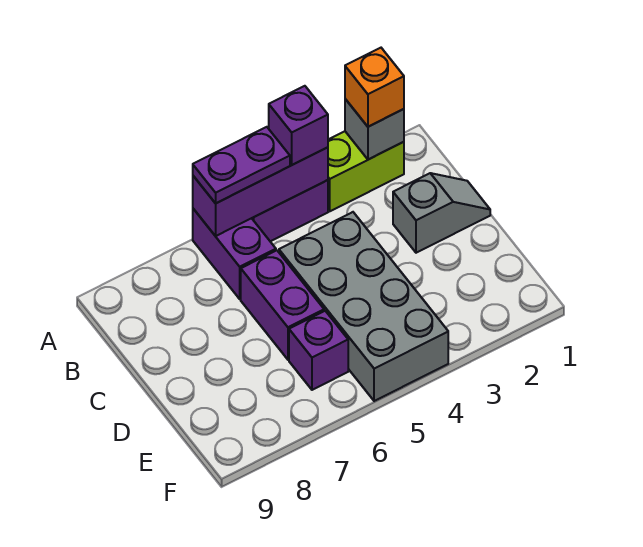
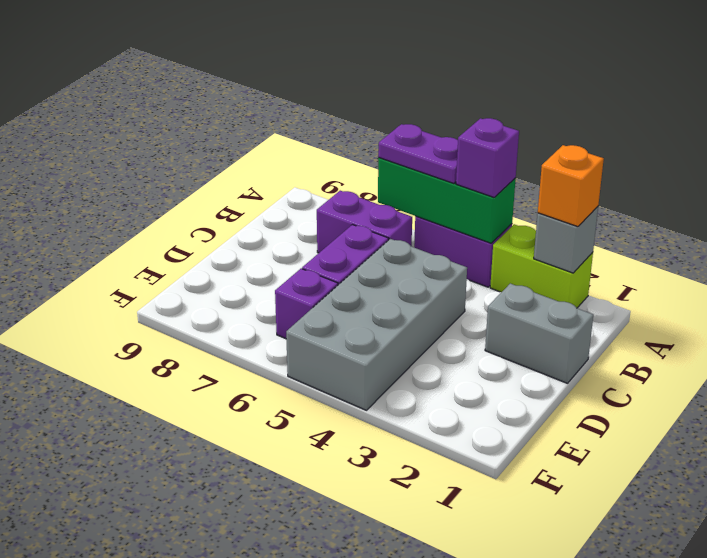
purple 1x3 brick [193,147,328,236] -> green 1x3 brick [378,158,516,243]
purple 1x2 brick [193,209,276,299] -> purple 1x2 brick turned to [317,191,412,253]
grey 1x2 slope [393,173,490,253] -> grey 1x2 brick [485,284,593,383]

